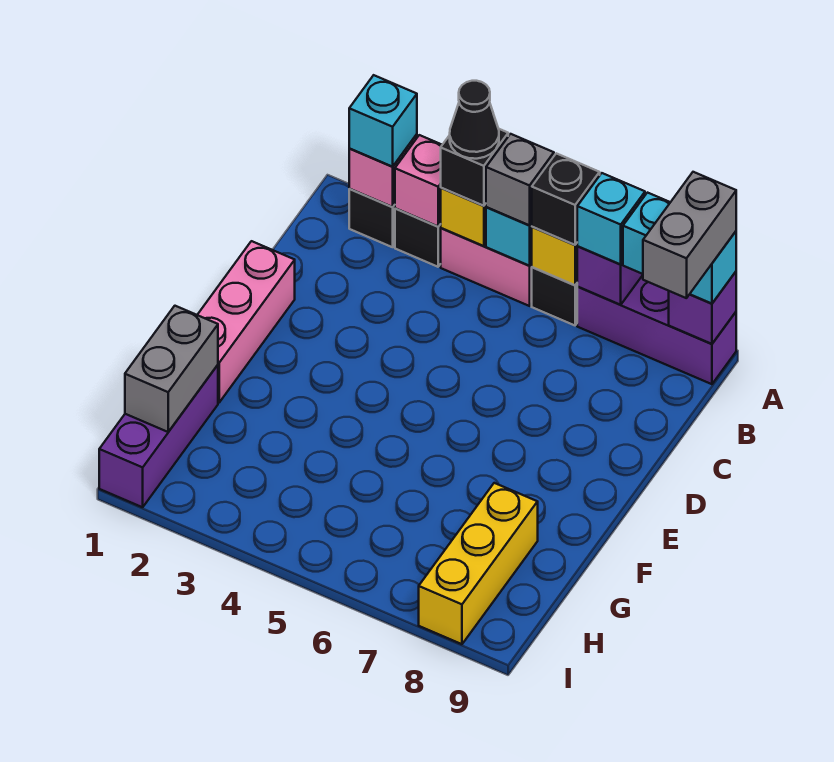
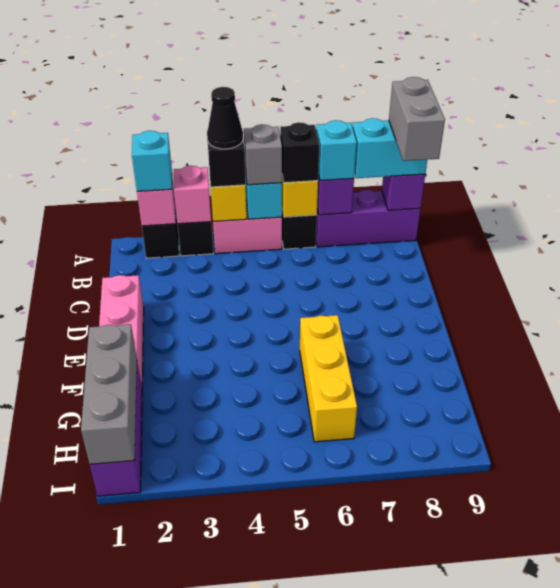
grey 1x2 brick [125,306,218,432] -> grey 1x3 brick [81,324,137,464]
yellow 1x3 brick [419,483,538,644] -> yellow 1x3 brick moved to [300,315,357,442]

